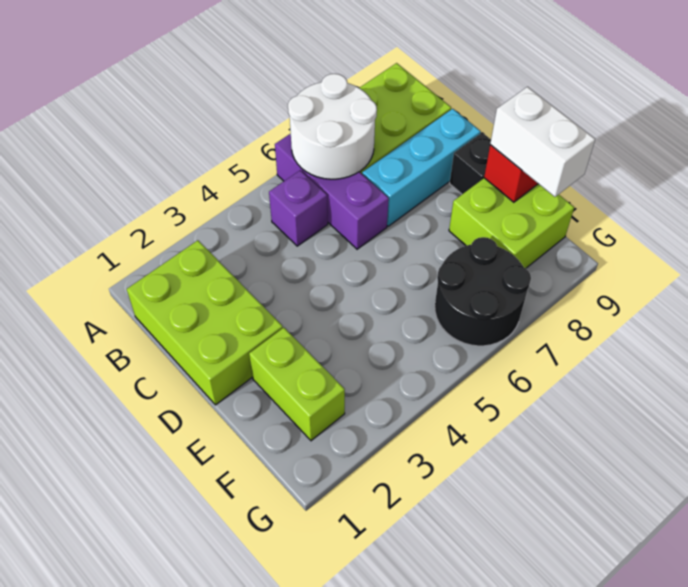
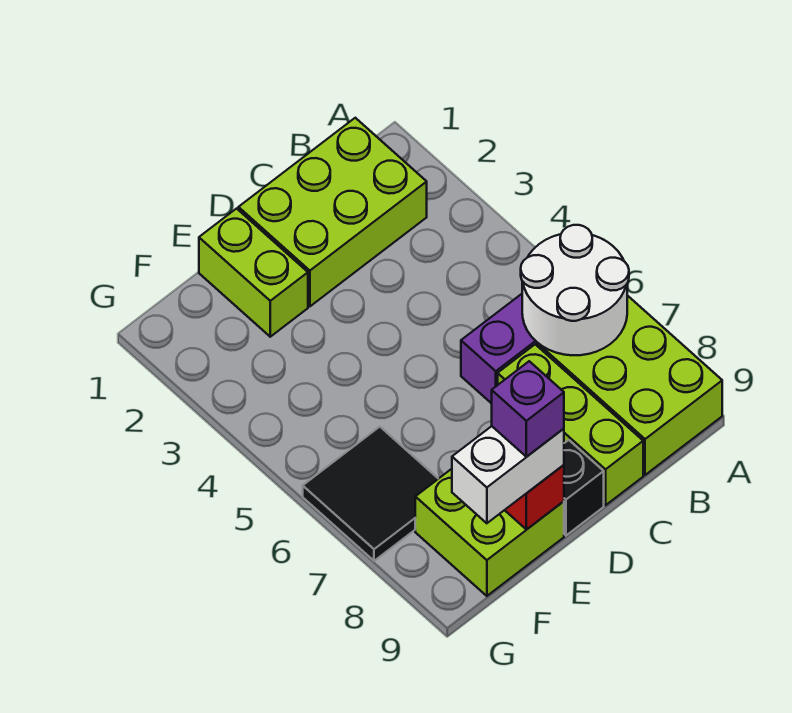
purple 1x1 brick [269,170,328,246] -> purple 1x1 brick moved to [492,361,564,457]
cyan 1x3 brick [362,109,481,226] -> lime 1x3 brick [498,344,643,505]
lime 1x2 brick [249,328,345,441] -> lime 1x2 brick turned to [199,209,308,337]
black 2x2 round brick [435,237,531,346] -> black 2x2 tile [303,427,438,561]

